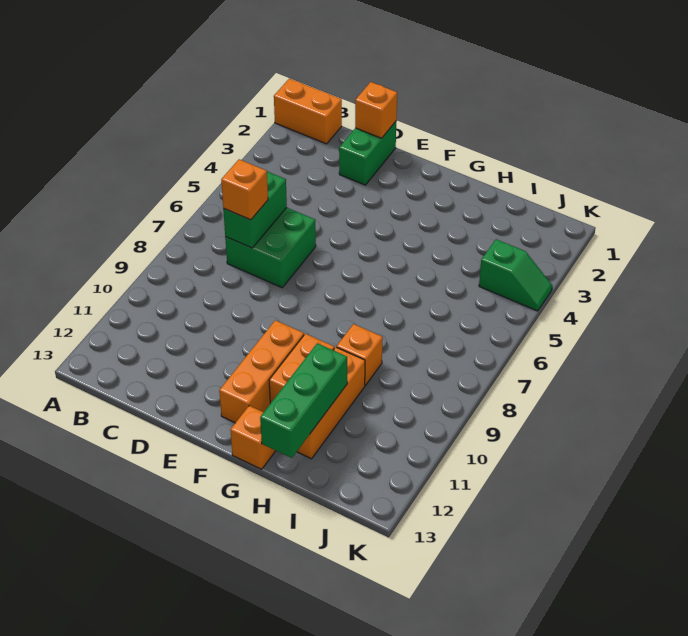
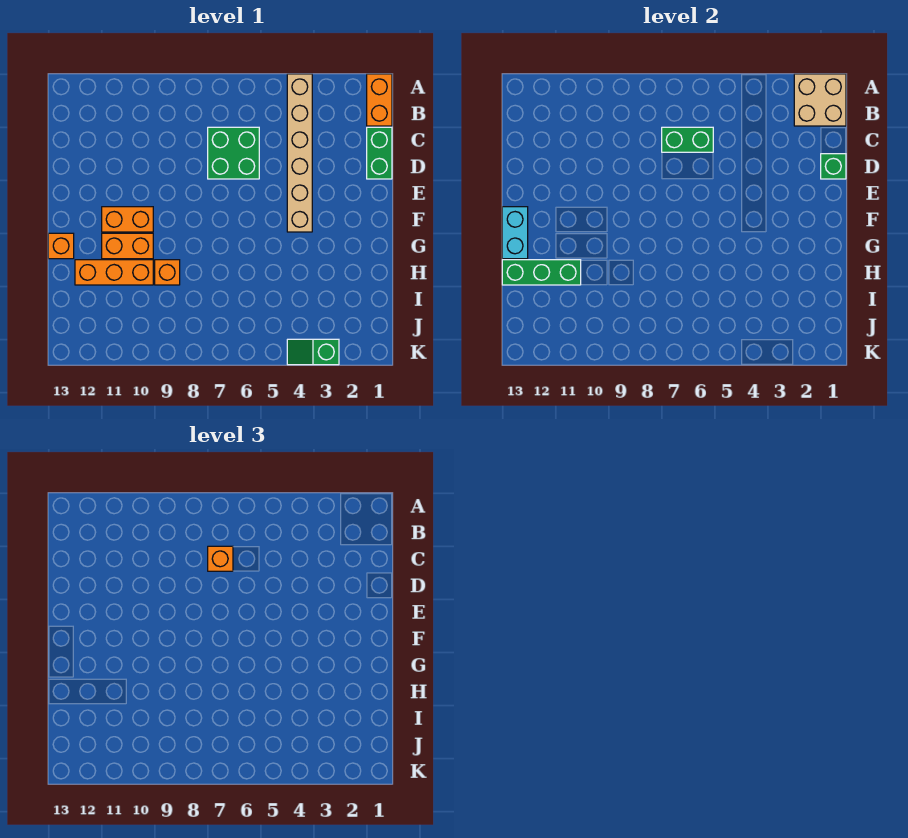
none -> tan 2x2 brick [794,74,846,126]
none -> tan 1x6 brick [287,74,312,232]
green 1x2 brick [339,122,396,185] -> green 1x2 brick turned to [367,127,392,179]
orange 1x1 brick [355,82,397,138] -> green 1x1 brick [821,154,846,179]
orange 1x3 brick [219,320,304,423] -> orange 1x2 brick [102,207,153,232]
none -> cyan 1x2 brick [502,207,528,259]
green 1x2 slope [479,239,552,311] -> green 1x2 slope turned to [287,339,339,365]

